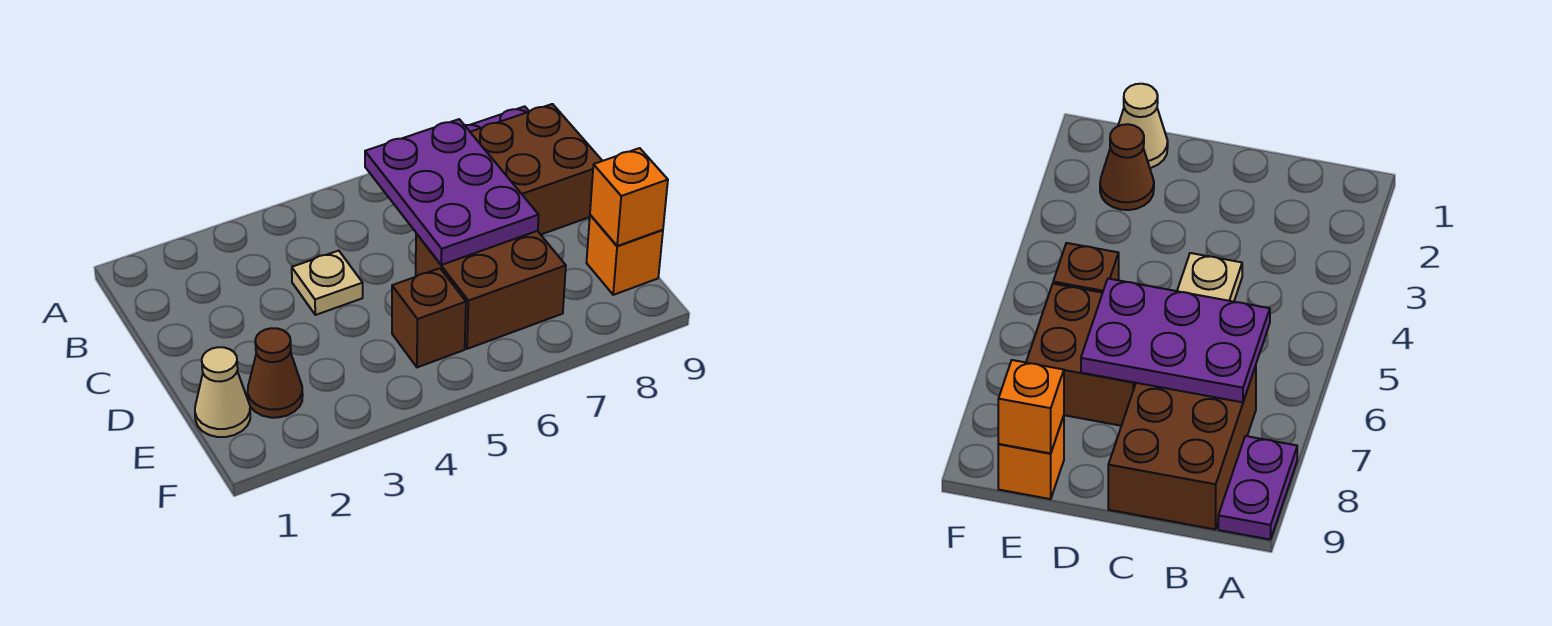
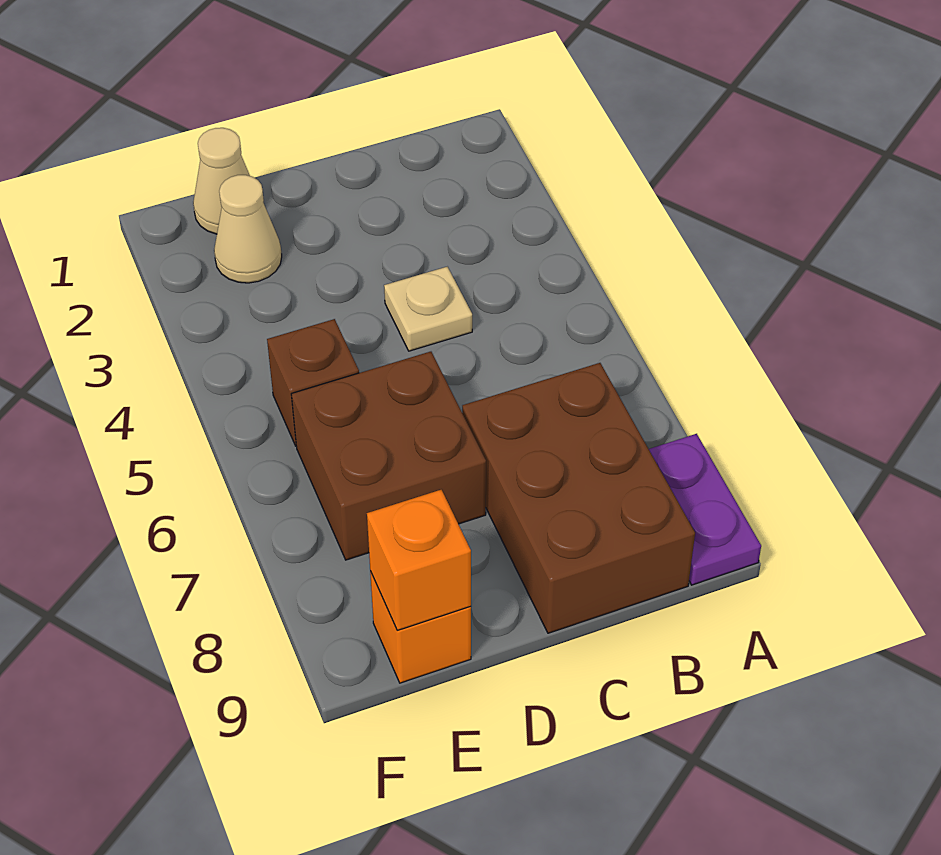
purple 2x3 plate [365,119,539,265] -> none
brown 1x1 cone [248,328,303,418] -> tan 1x1 cone [214,175,282,283]

